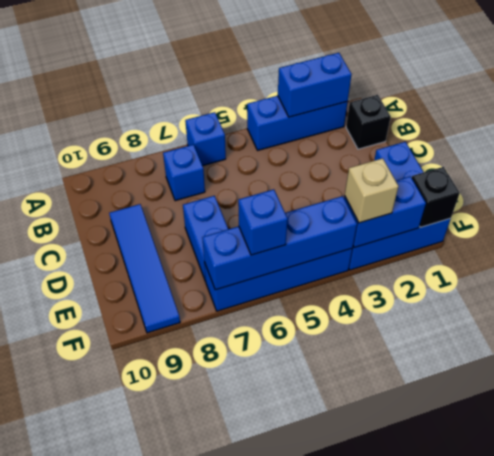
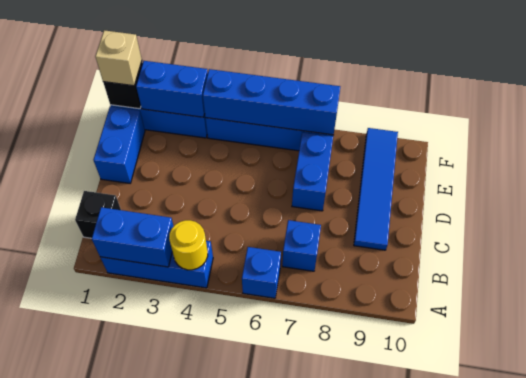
none -> yellow 1x1 round brick [169,220,208,270]
tan 1x1 brick [345,158,399,223] -> tan 1x1 brick moved to [95,30,142,86]
blue 1x1 brick [238,189,288,255] -> none

